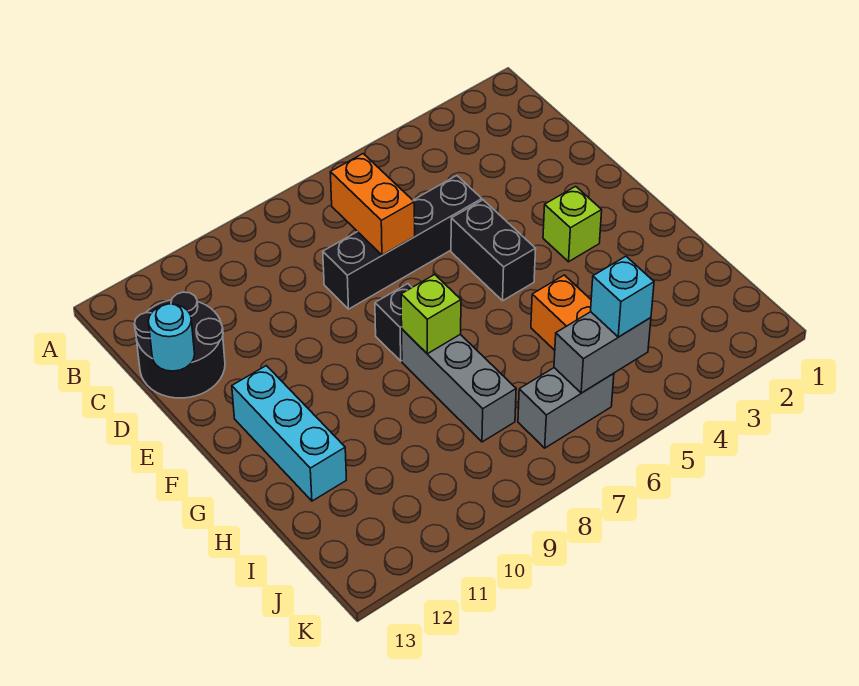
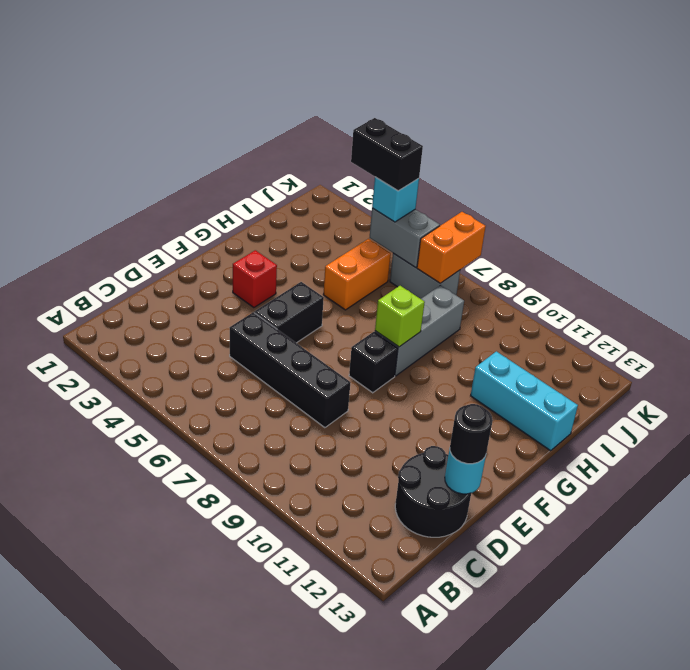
orange 1x2 brick [330,154,415,255] -> orange 1x2 brick moved to [417,212,486,283]
none -> black 1x1 round brick [450,404,493,464]
lime 1x1 brick [543,186,602,262] -> red 1x1 brick [233,250,277,308]
cyan 1x3 brick [232,366,346,501] -> cyan 1x3 brick turned to [471,351,578,451]
none -> black 1x2 brick [351,118,423,191]

